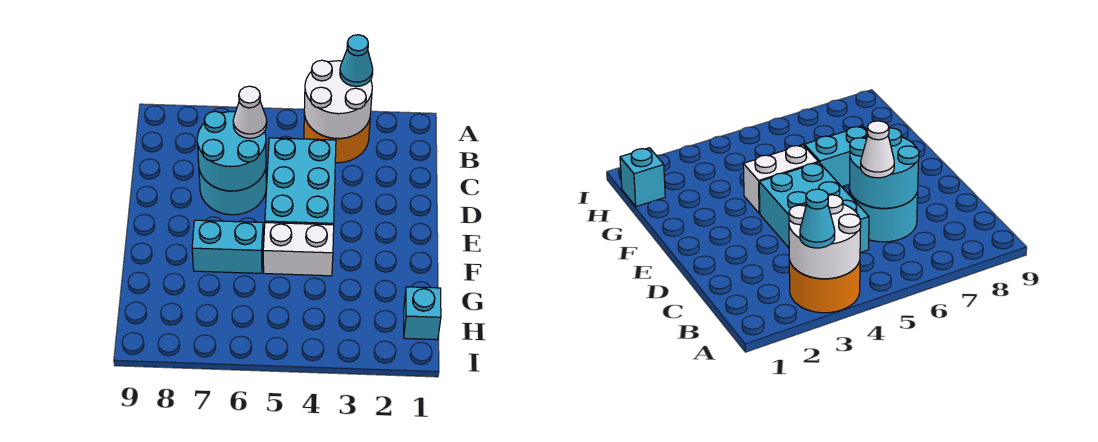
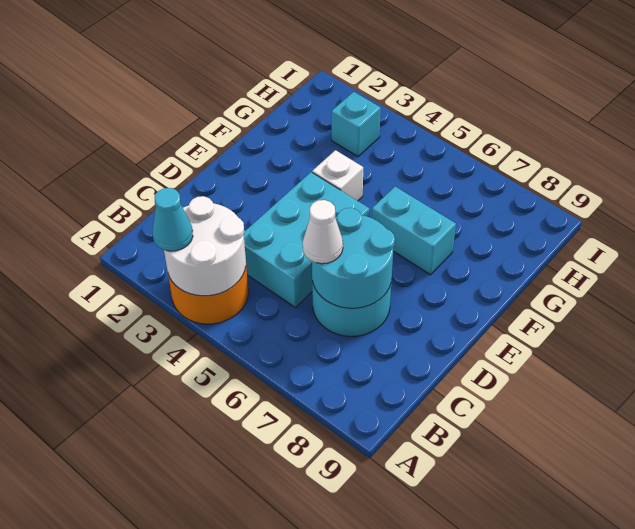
white 1x2 brick [263,223,334,276] -> white 1x1 brick [312,150,363,201]
cyan 1x1 brick [404,287,441,340] -> cyan 1x1 brick moved to [332,92,381,157]

